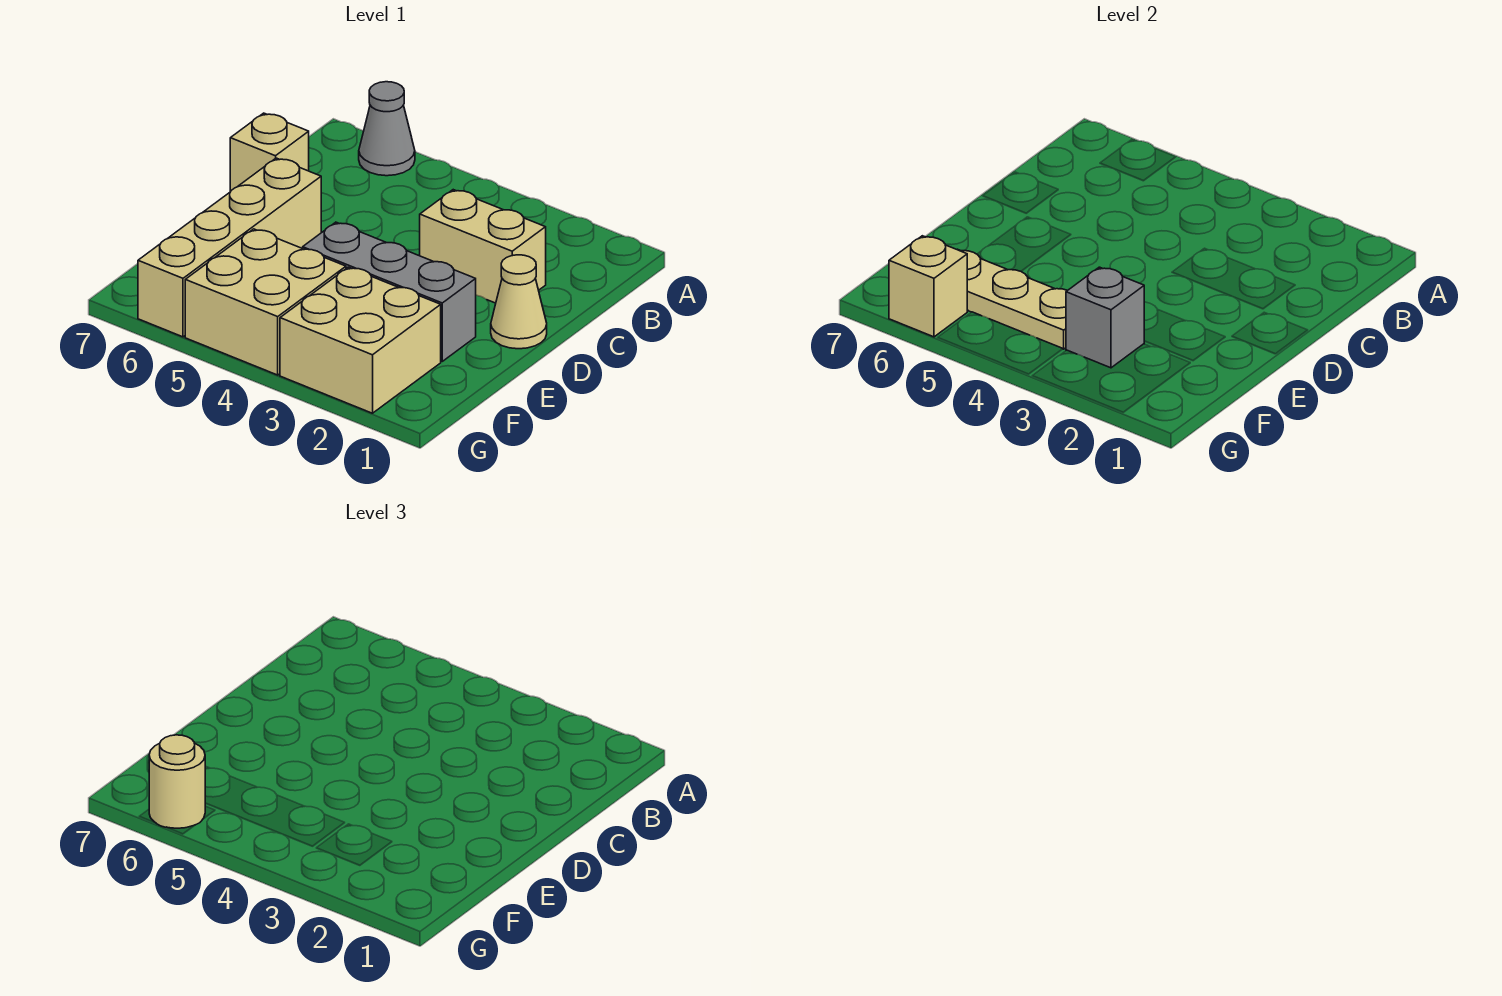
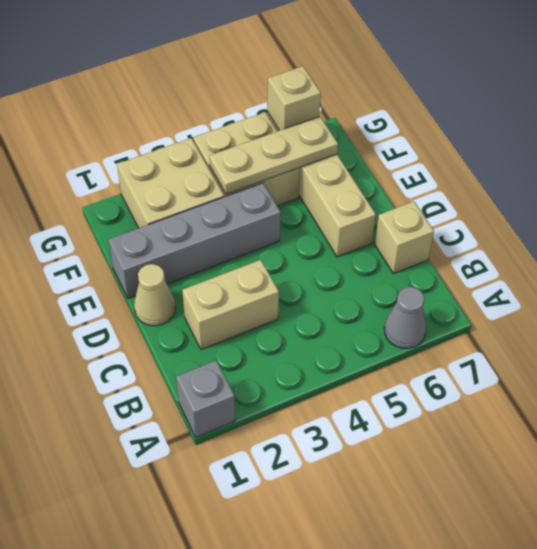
grey 1x3 brick [303,222,476,361] -> grey 1x4 brick [108,183,281,299]
grey 1x1 brick [1066,267,1144,368] -> grey 1x1 brick moved to [176,360,235,437]
tan 1x1 round brick [149,735,205,828] -> none

